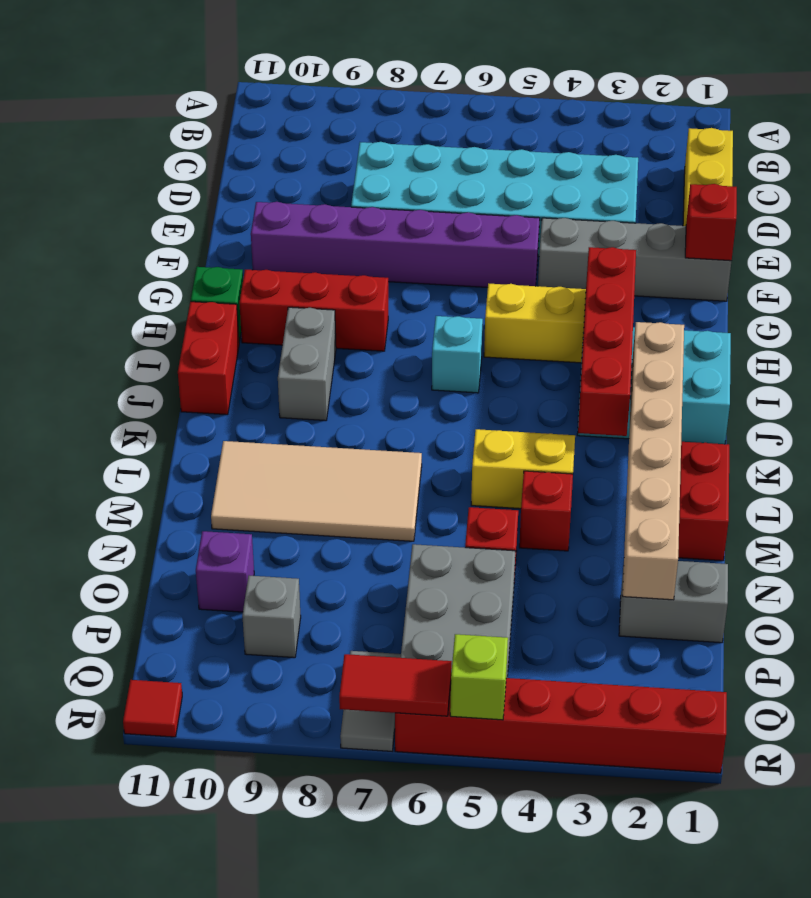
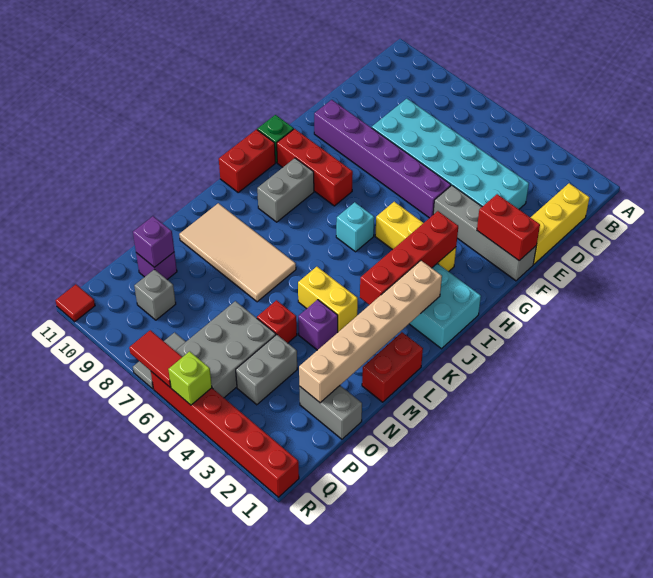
red 1x1 brick [685,184,737,261] -> red 1x2 brick [477,194,540,261]
red 1x1 brick [519,471,573,551] -> purple 1x1 brick [298,300,338,350]
none -> grey 1x2 brick [236,335,297,405]
none -> purple 1x1 brick [133,216,174,267]

